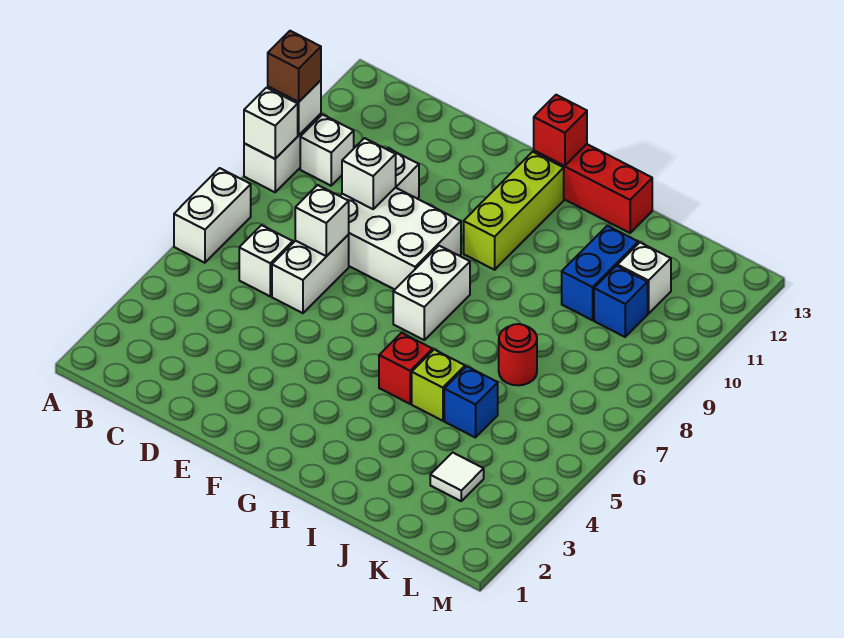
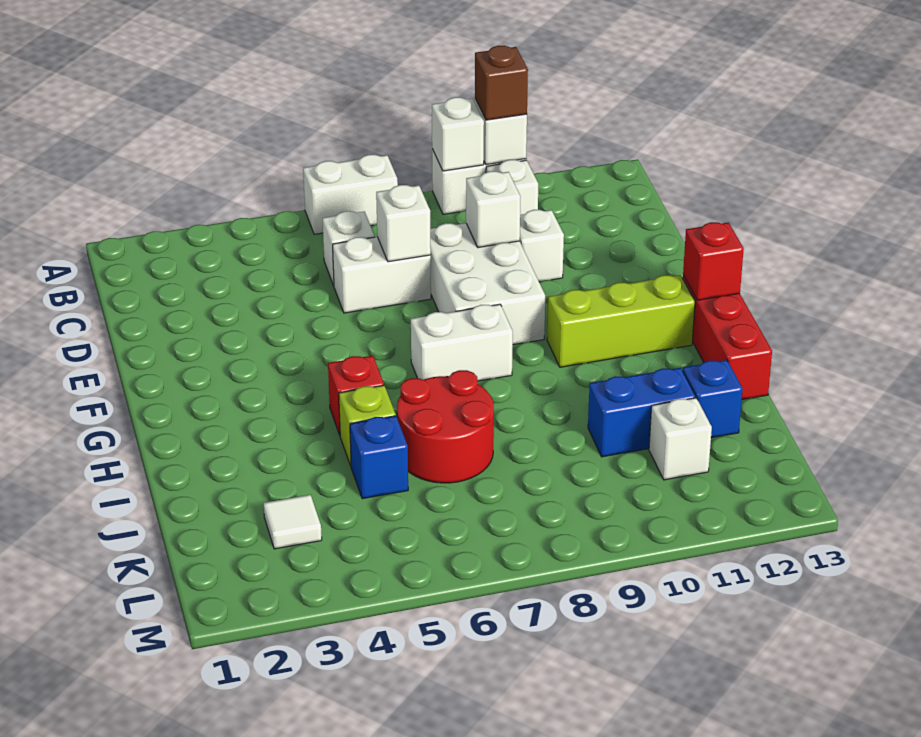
red 1x1 round brick [499,324,537,385] -> red 2x2 round brick [397,370,494,483]
blue 1x1 brick [594,266,648,337] -> blue 1x1 brick moved to [683,360,743,438]

